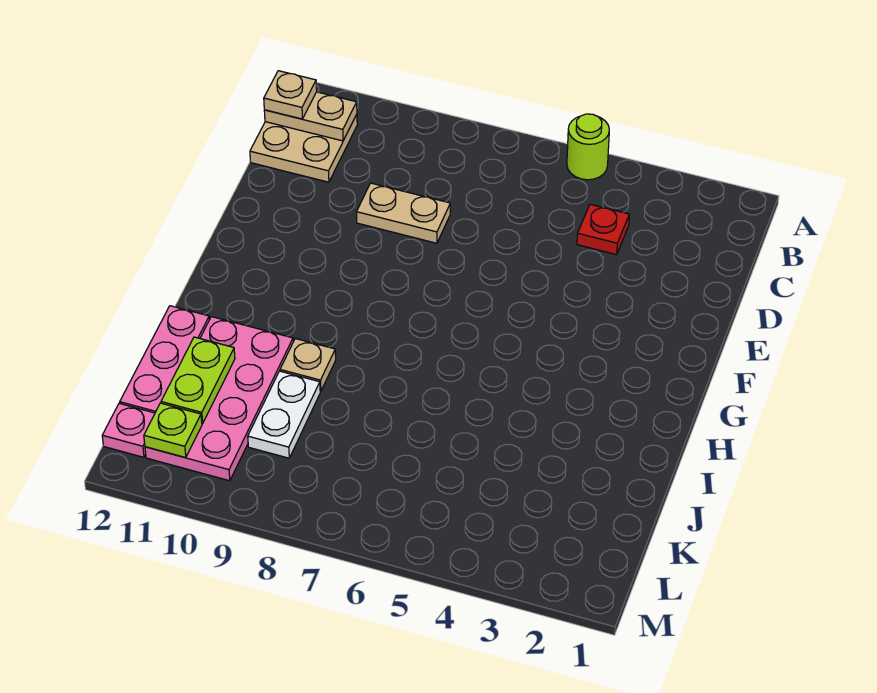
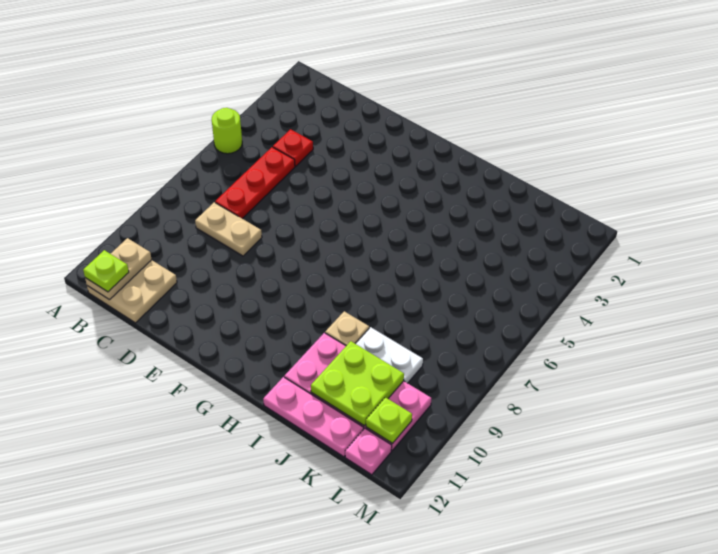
tan 1x1 plate [264,71,317,119] -> lime 1x1 plate [83,250,129,292]
none -> red 1x3 plate [215,147,295,219]
tan 1x2 plate [357,183,450,243] -> tan 1x2 plate turned to [195,202,262,256]
lime 1x2 plate [161,337,235,424] -> lime 2x2 plate [311,341,404,426]

